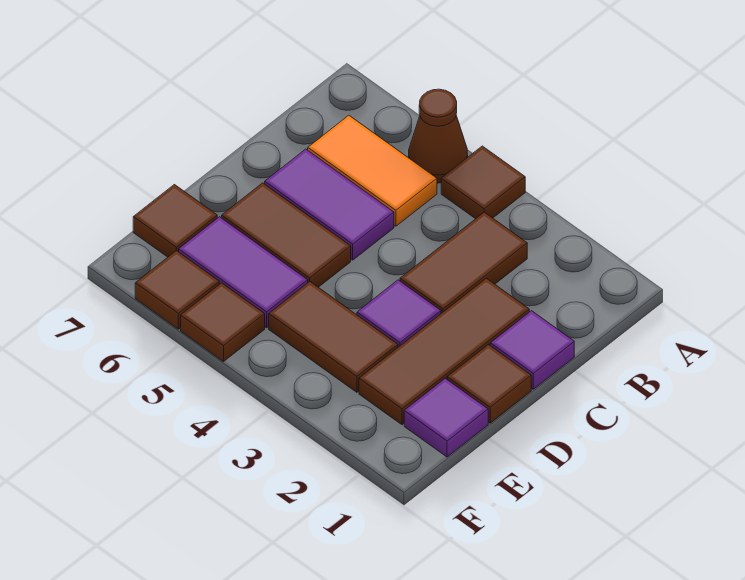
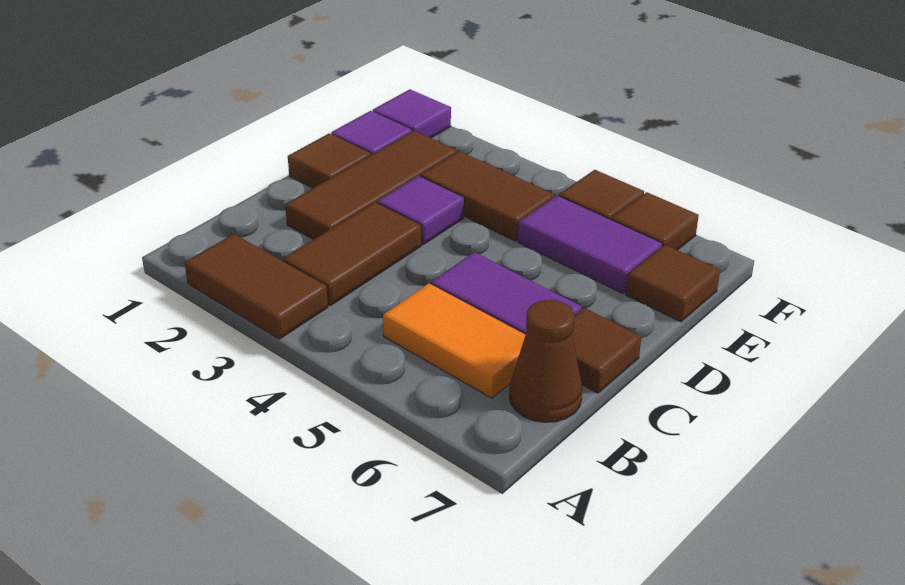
brown 1x1 tile [441,146,525,219] -> brown 1x1 tile moved to [572,308,641,393]
brown 1x1 cone [409,89,468,183] -> brown 1x1 cone moved to [509,300,582,422]
purple 1x1 tile [490,311,574,389] -> purple 1x1 tile moved to [373,89,451,138]
brown 1x2 tile [222,183,351,287] -> brown 1x2 tile moved to [184,234,328,339]

